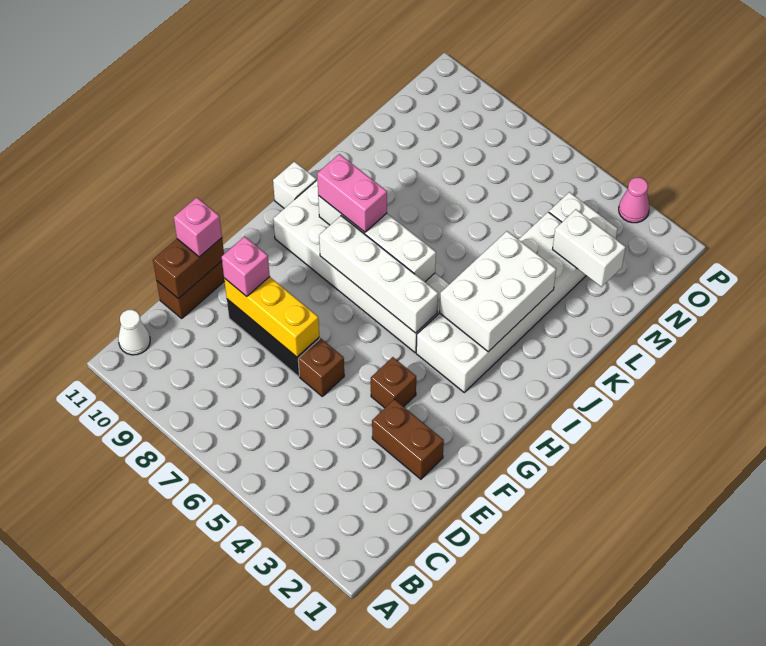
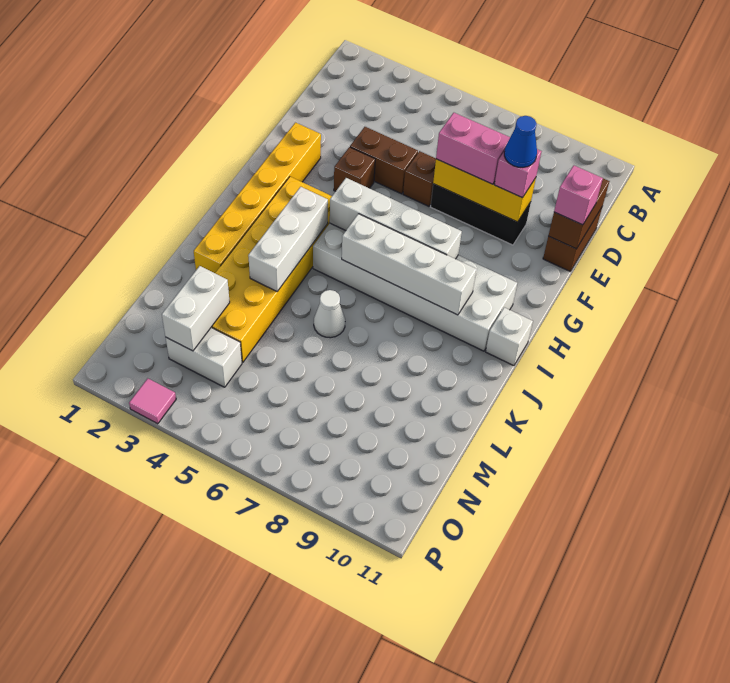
white 1x1 cone [118,310,150,355] -> white 1x1 cone moved to [314,290,345,338]
brown 1x2 brick [372,399,444,479] -> brown 1x2 brick moved to [350,127,418,194]
none -> blue 1x1 cone [504,116,537,167]
none -> yellow 1x6 brick [194,123,321,273]
white 2x6 brick [416,212,586,392] -> yellow 2x6 brick [211,177,332,362]
white 2x3 brick [440,231,556,352] -> white 1x3 brick [248,187,328,291]
pink 1x2 brick [317,154,387,232] -> pink 1x2 brick moved to [436,113,510,184]
white 1x2 brick [553,209,626,287] -> white 1x2 brick turned to [162,266,230,351]
pink 1x1 cone [619,178,649,223] -> pink 1x1 tile [129,379,176,424]

